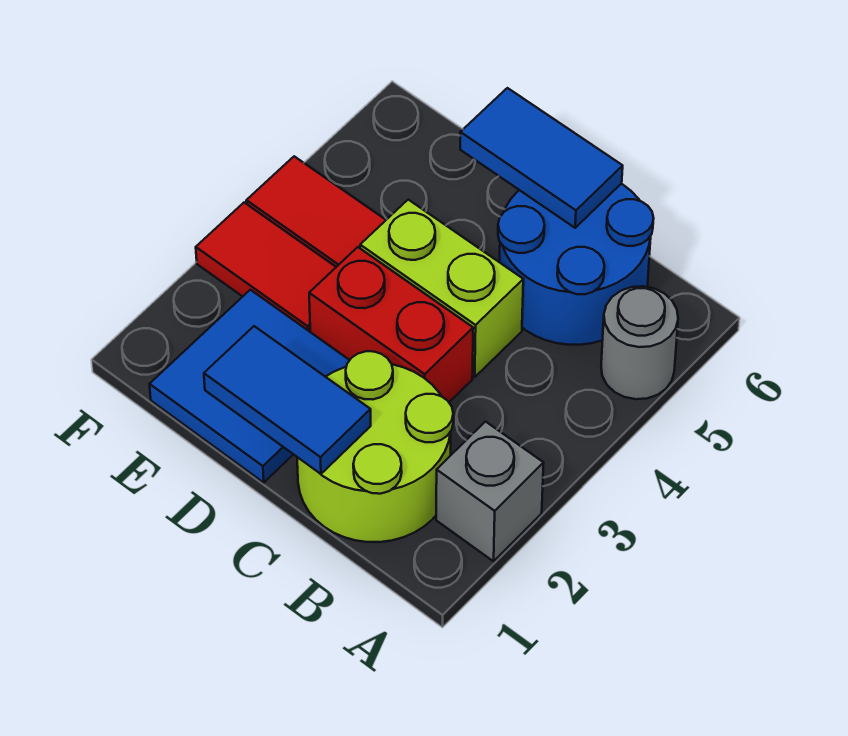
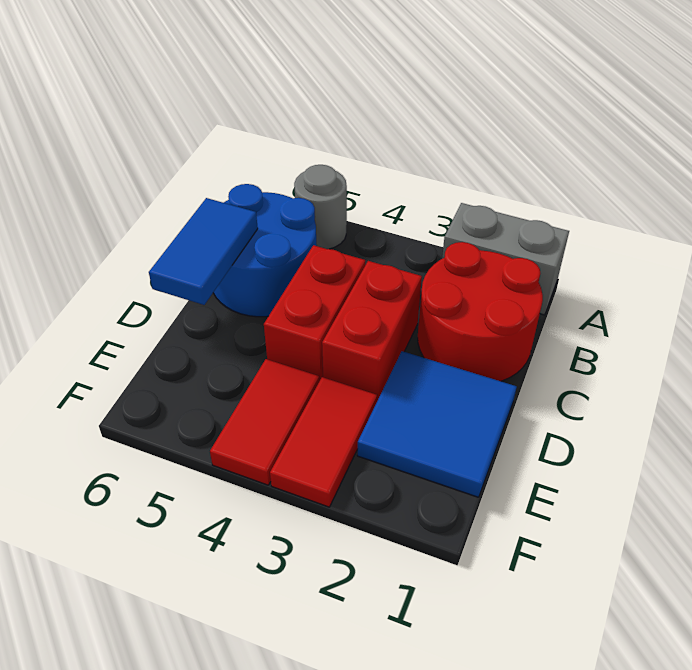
grey 1x1 brick [436,422,544,561] -> grey 1x2 brick [442,203,569,315]
lime 2x2 round brick [297,351,453,542] -> red 2x2 round brick [418,242,543,381]
blue 1x2 tile [204,326,371,474] -> none
lime 1x2 brick [360,200,523,377] -> red 1x2 brick [264,245,365,381]

